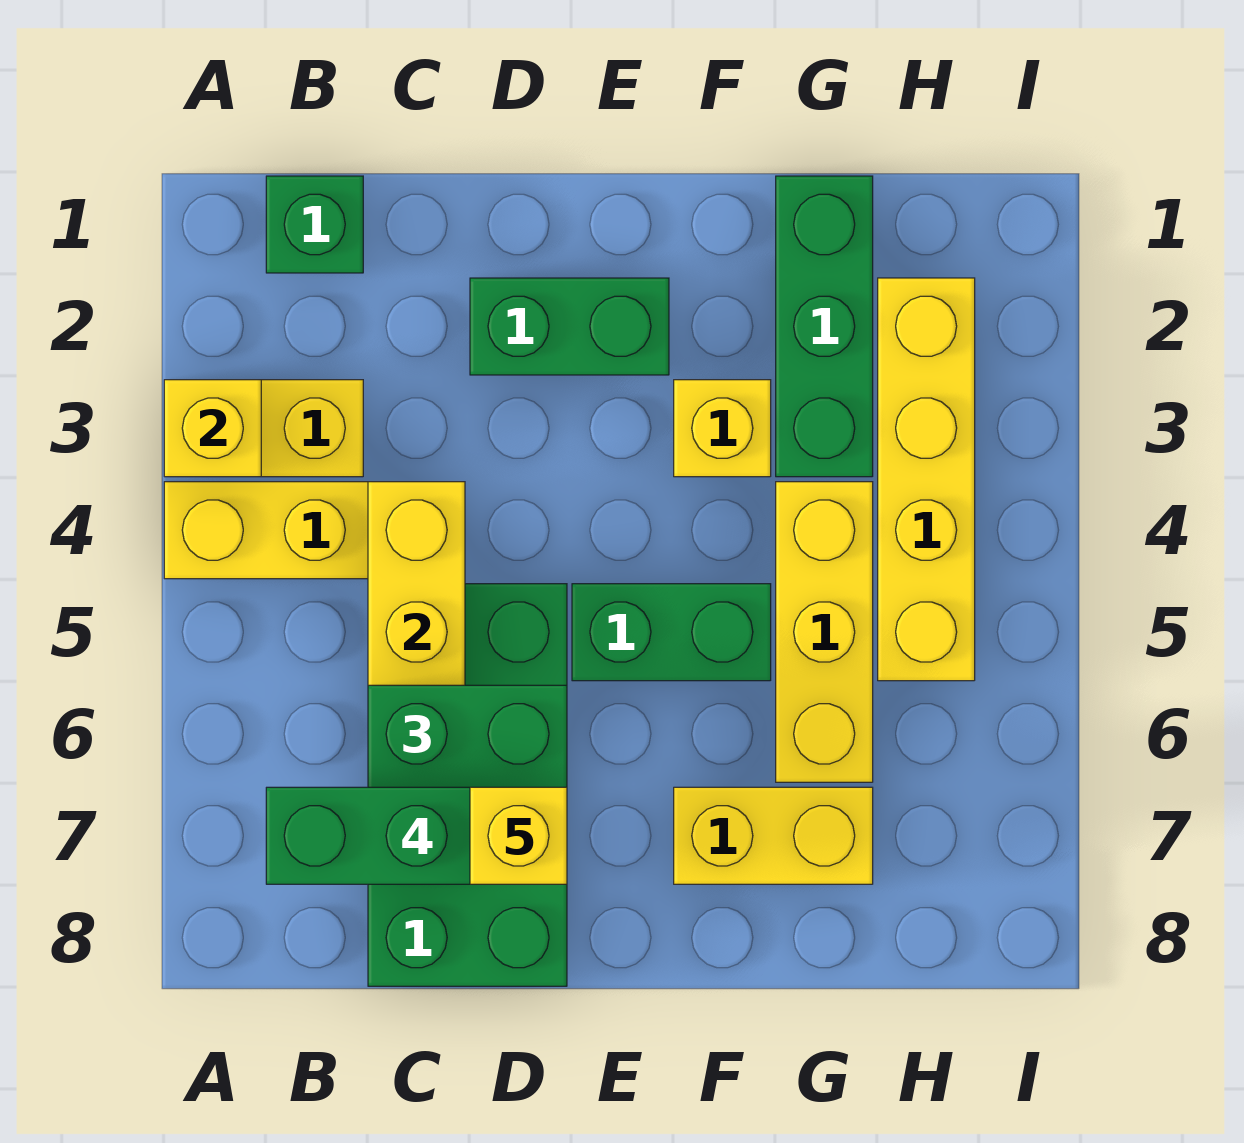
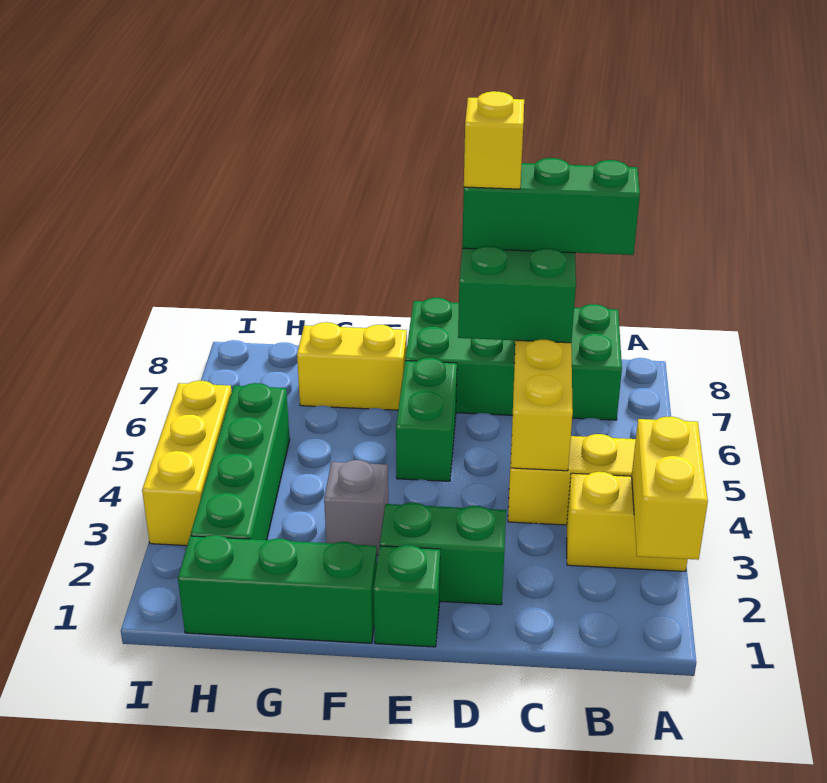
yellow 1x1 brick [164,380,261,477] -> yellow 1x2 brick [632,417,708,560]
green 1x1 brick [266,176,363,273] -> green 1x1 brick moved to [374,545,440,647]
green 2x4 brick [368,584,567,986] -> green 2x4 brick turned to [405,298,622,420]
green 1x2 brick [572,584,771,681] -> green 1x2 brick turned to [396,358,457,481]
yellow 1x1 brick [674,380,771,477] -> grey 1x1 brick [324,460,388,555]
green 1x3 brick [776,176,873,477] -> green 1x3 brick turned to [178,535,377,643]
yellow 1x3 brick [776,482,873,782] -> yellow 1x3 brick moved to [142,381,232,546]
yellow 1x4 brick [878,278,975,681] -> green 1x4 brick [191,383,290,540]

